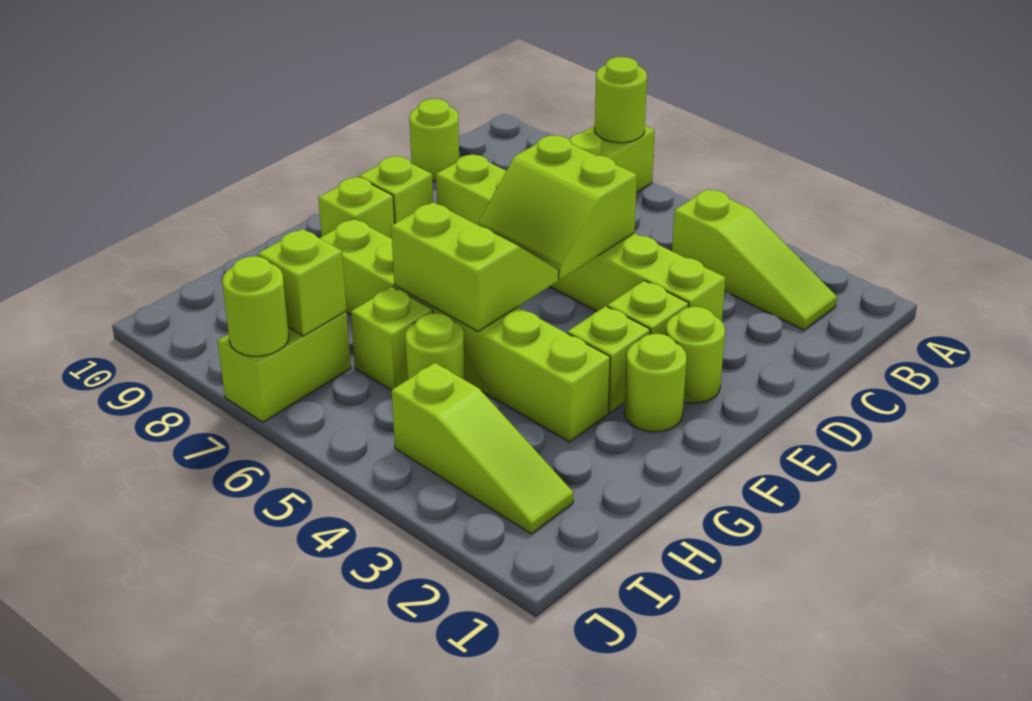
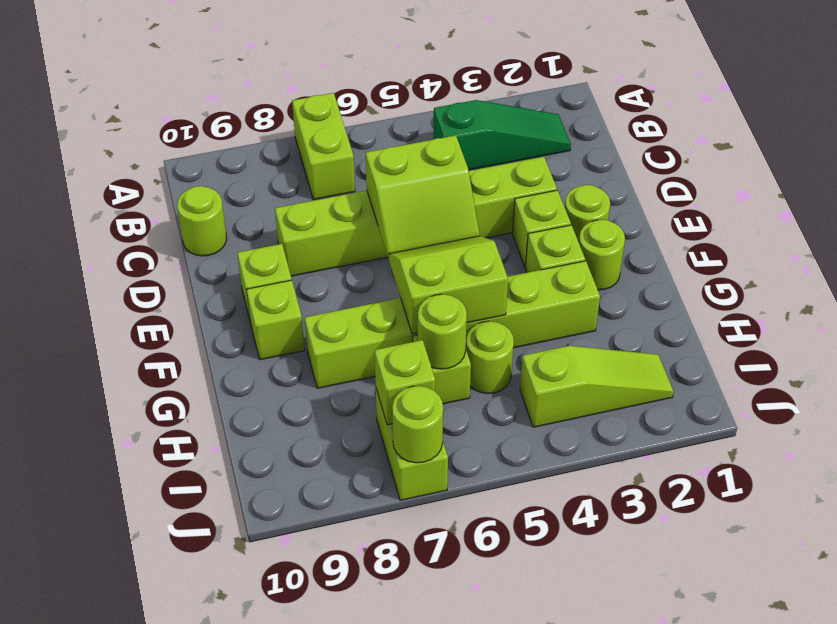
lime 1x1 round brick [595,57,647,143] -> lime 1x1 round brick moved to [418,294,467,369]
lime 1x3 slope [672,189,837,330] -> green 1x3 slope [434,100,571,170]

